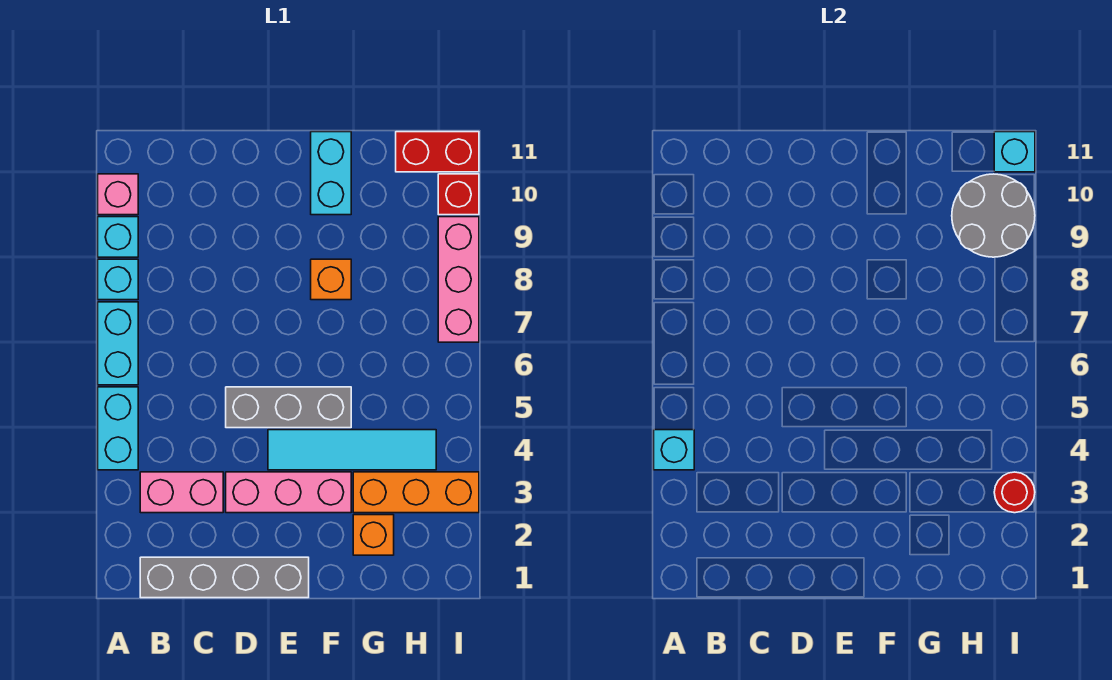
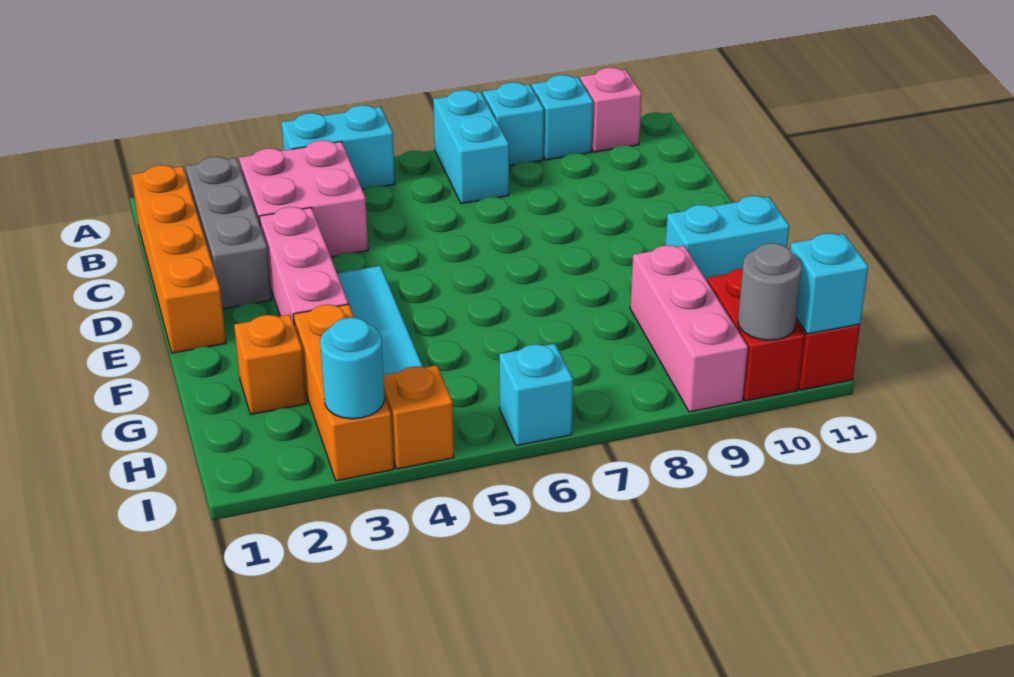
cyan 1x1 brick [654,430,694,470] -> cyan 1x1 brick moved to [499,344,573,446]
cyan 1x2 brick [98,302,138,385] -> cyan 1x2 brick turned to [433,90,509,204]
grey 1x4 brick [140,557,309,598] -> orange 1x4 brick [132,165,226,353]
pink 1x2 brick [140,472,223,513] -> pink 2x2 brick [239,140,368,257]
grey 1x3 brick [226,387,351,428] -> grey 1x3 brick moved to [186,157,272,309]
orange 1x1 brick [311,259,351,300] -> orange 1x1 brick moved to [383,365,454,469]
grey 2x2 round brick [952,174,1035,257] -> grey 1x1 round brick [738,243,802,340]
red 1x1 round brick [994,472,1035,513] -> cyan 1x1 round brick [320,318,385,419]
pink 1x3 brick [438,217,479,342] -> pink 1x3 brick turned to [630,245,748,412]
red 1x1 brick [438,174,479,215] -> red 1x2 brick [707,268,804,401]

